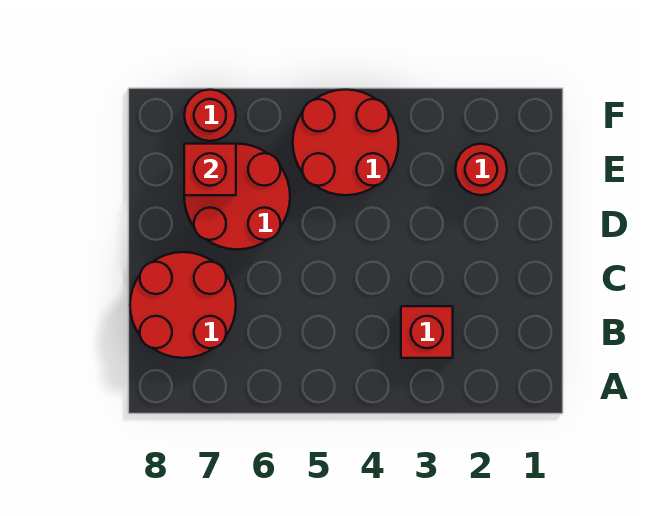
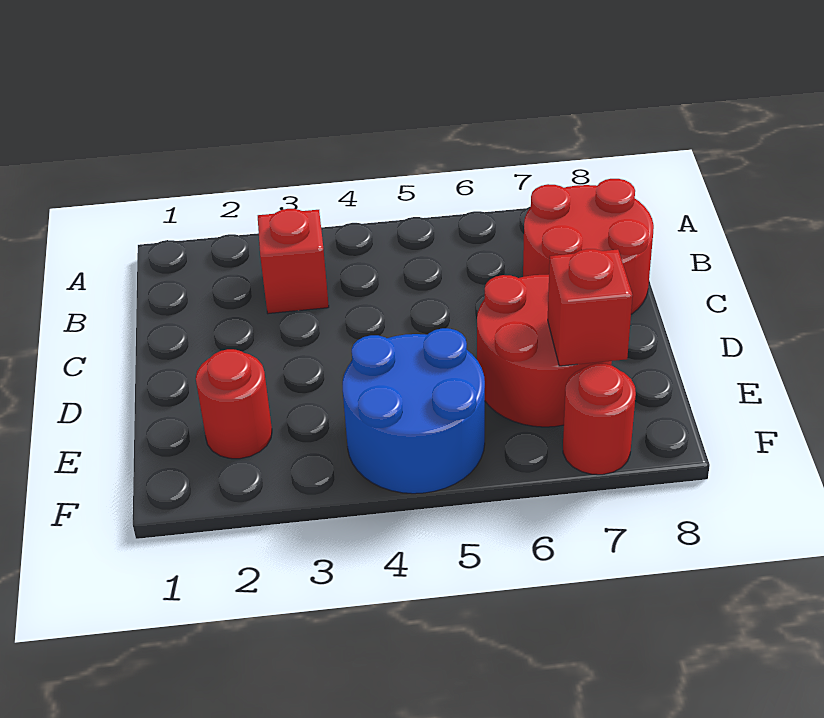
red 2x2 round brick [293,89,399,195] -> blue 2x2 round brick [343,328,485,494]

